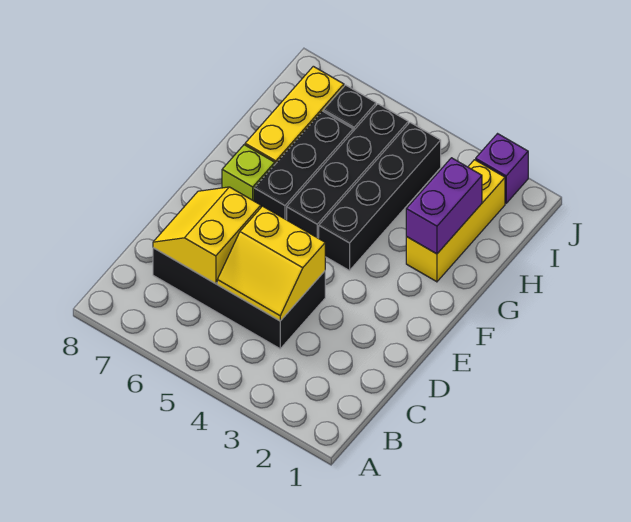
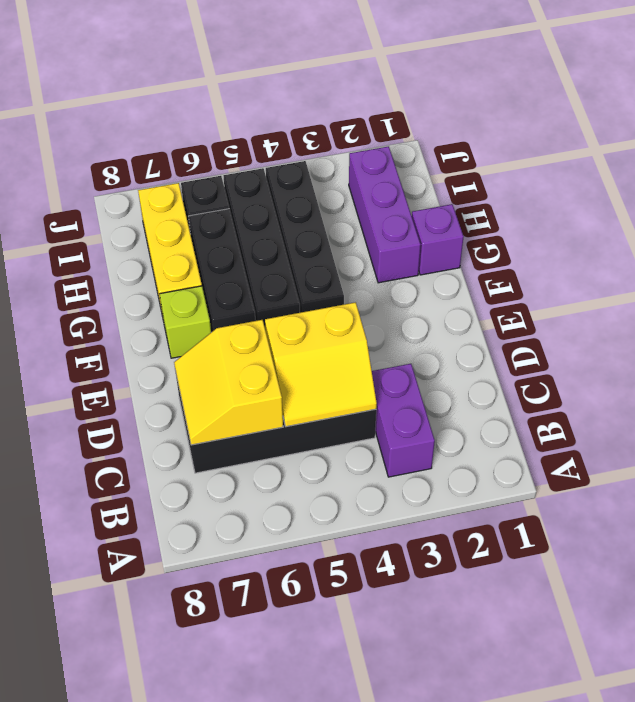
yellow 1x3 brick [406,160,505,282] -> purple 1x3 brick [349,146,421,283]
purple 1x2 brick [406,158,482,254] -> purple 1x2 brick moved to [372,364,435,477]
purple 1x1 brick [476,134,528,203] -> purple 1x1 brick moved to [412,204,463,275]

